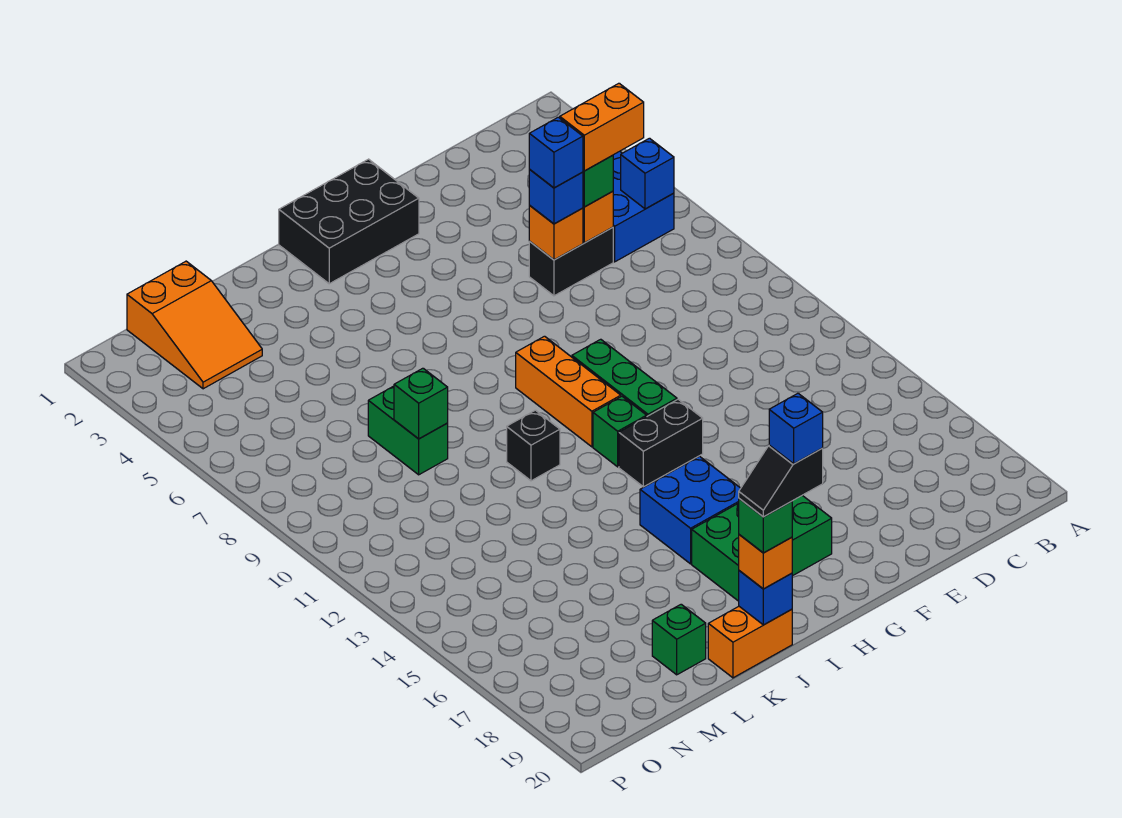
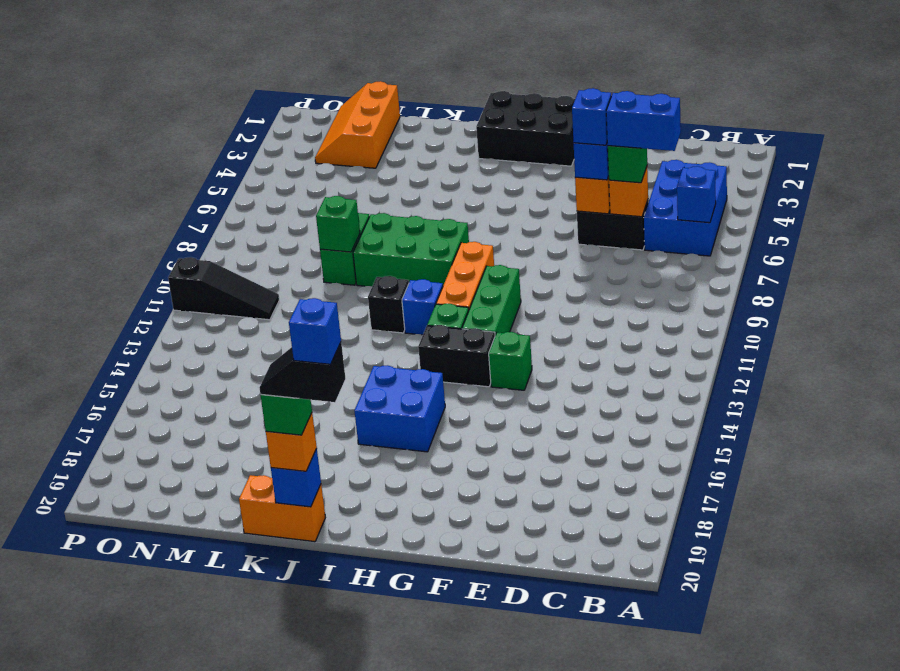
orange 1x2 brick [560,83,644,171] -> blue 1x2 brick [606,91,681,151]
green 2x3 brick [692,496,832,601] -> green 2x3 brick moved to [353,213,469,286]
none -> blue 1x1 brick [402,279,443,335]
green 1x1 brick [652,604,706,675] -> green 1x1 brick moved to [489,332,532,390]
orange 2x3 slope [127,261,262,389] -> orange 2x3 slope turned to [315,81,400,168]
none -> black 1x3 slope [168,257,279,320]

